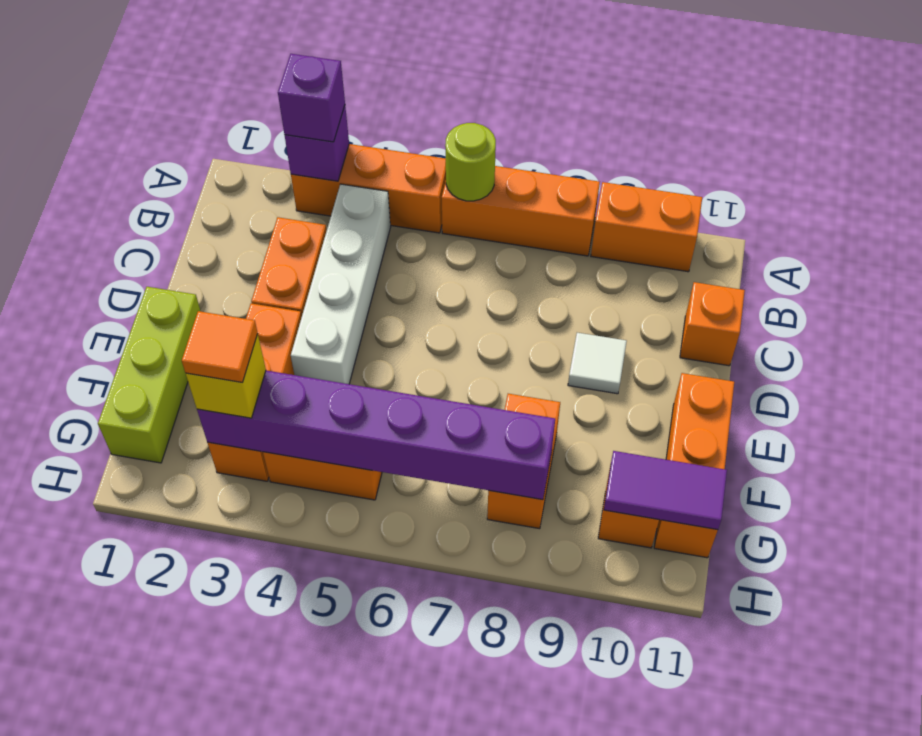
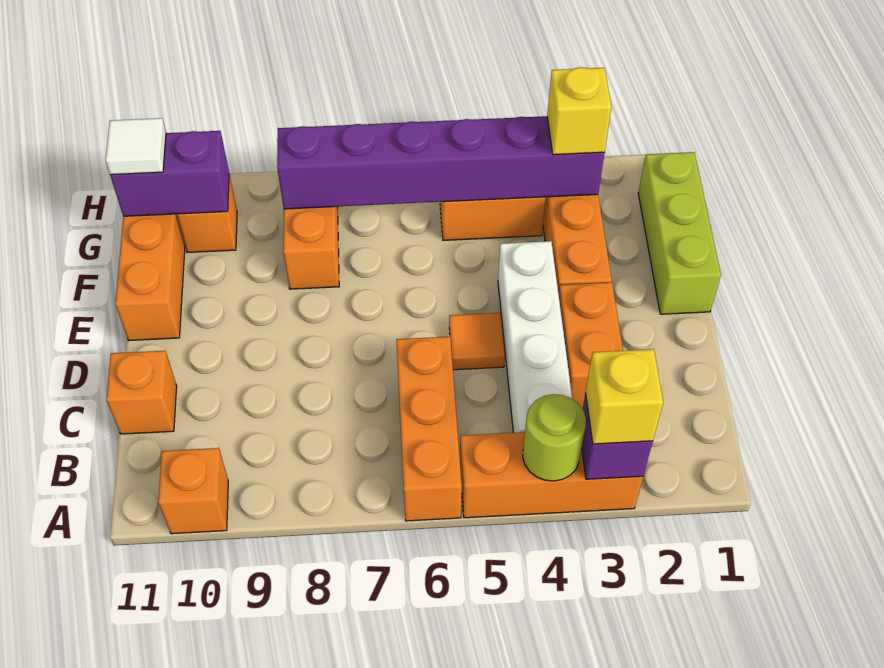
purple 1x1 brick [278,54,345,142] -> yellow 1x1 brick [586,349,663,444]
orange 1x3 brick [442,166,600,256] -> orange 1x3 brick turned to [396,337,462,521]
lime 1x1 round brick [445,123,496,201] -> lime 1x1 round brick moved to [523,394,586,481]
orange 1x2 brick [591,182,702,272] -> orange 1x1 brick [158,448,228,534]
white 1x1 tile [568,333,627,394] -> white 1x1 tile moved to [105,118,166,175]
orange 1x1 tile [182,311,258,382] -> orange 1x1 tile moved to [449,313,505,370]
purple 1x2 tile [604,451,727,530] -> purple 1x2 brick [110,131,229,216]

